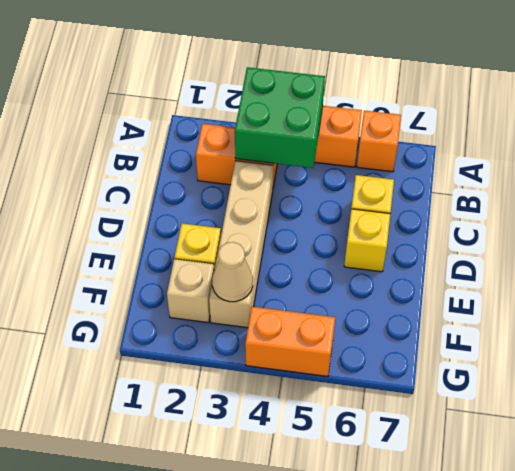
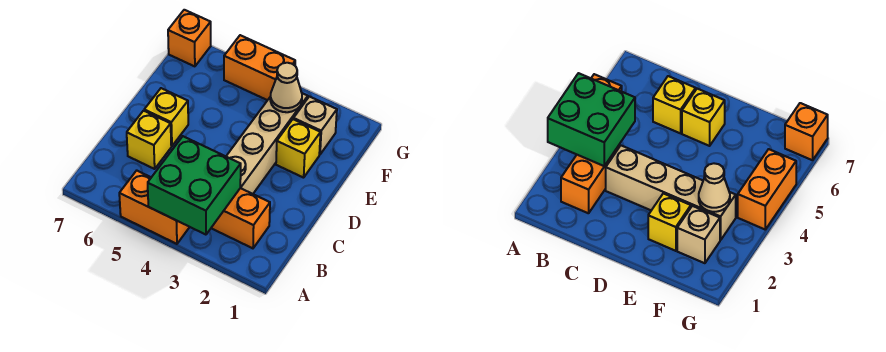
orange 1x1 brick [357,111,401,172] -> orange 1x1 brick moved to [168,10,211,66]

